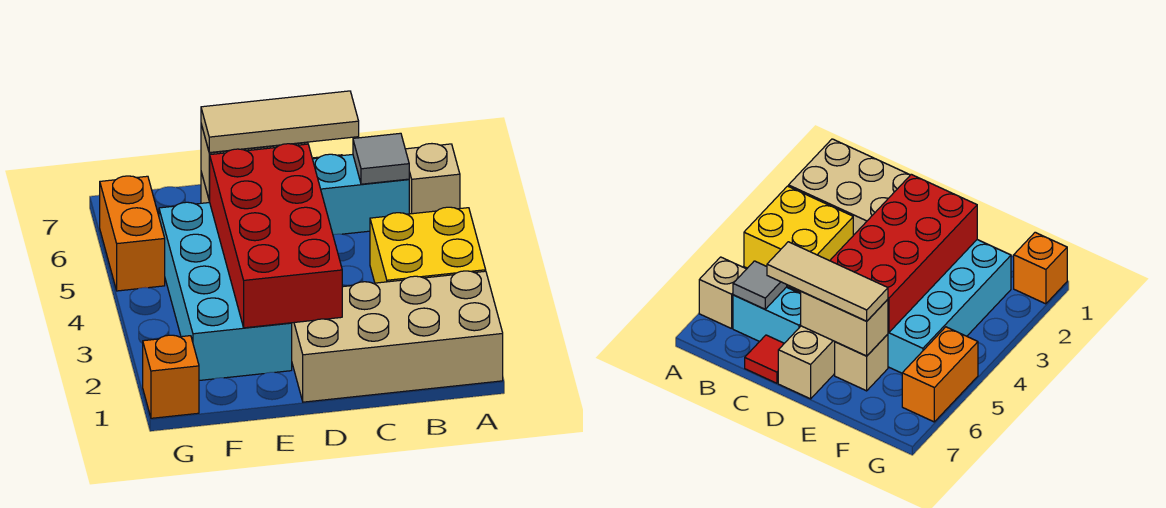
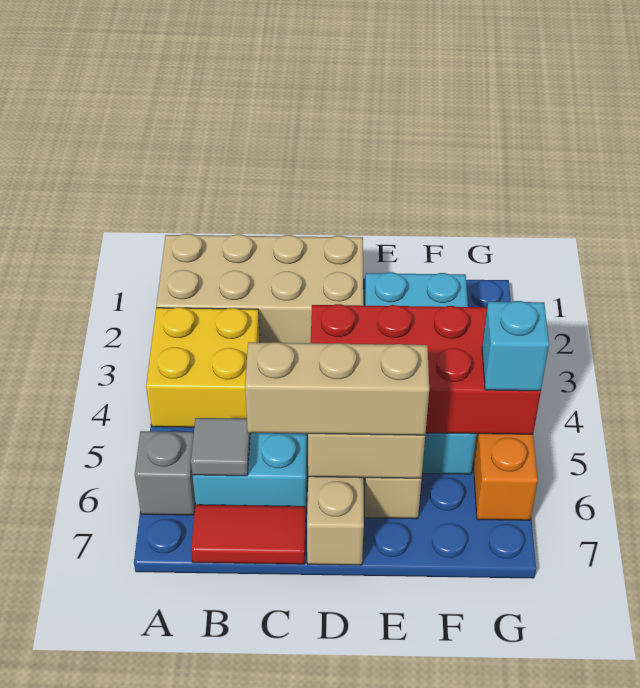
tan 1x1 brick [405,144,460,214] -> grey 1x1 brick [135,431,195,515]
tan 1x3 tile [201,91,359,153] -> tan 1x3 brick [245,342,429,435]
red 1x1 tile [745,335,784,383] -> red 1x2 tile [191,505,306,564]
red 2x4 brick [209,144,342,328] -> red 2x4 brick turned to [311,304,541,434]
orange 1x1 brick [143,335,199,418] -> none
none -> cyan 1x1 brick [482,301,549,391]

